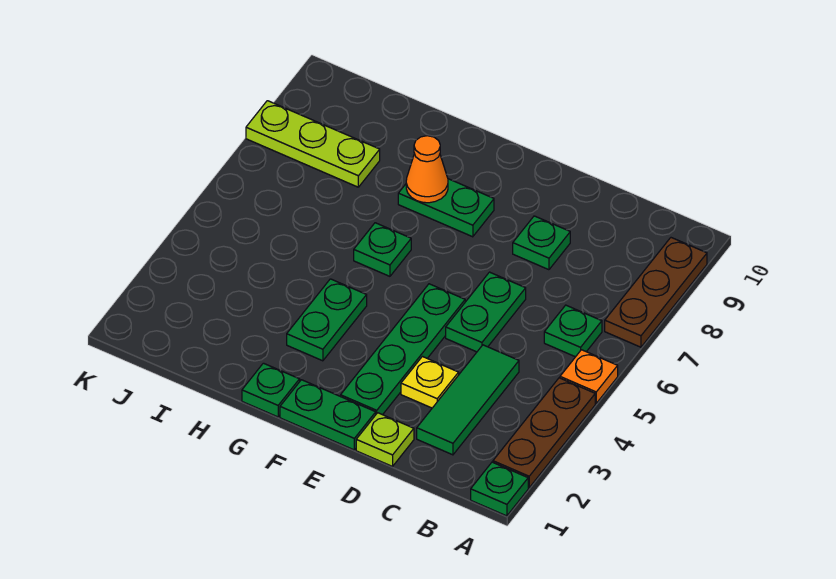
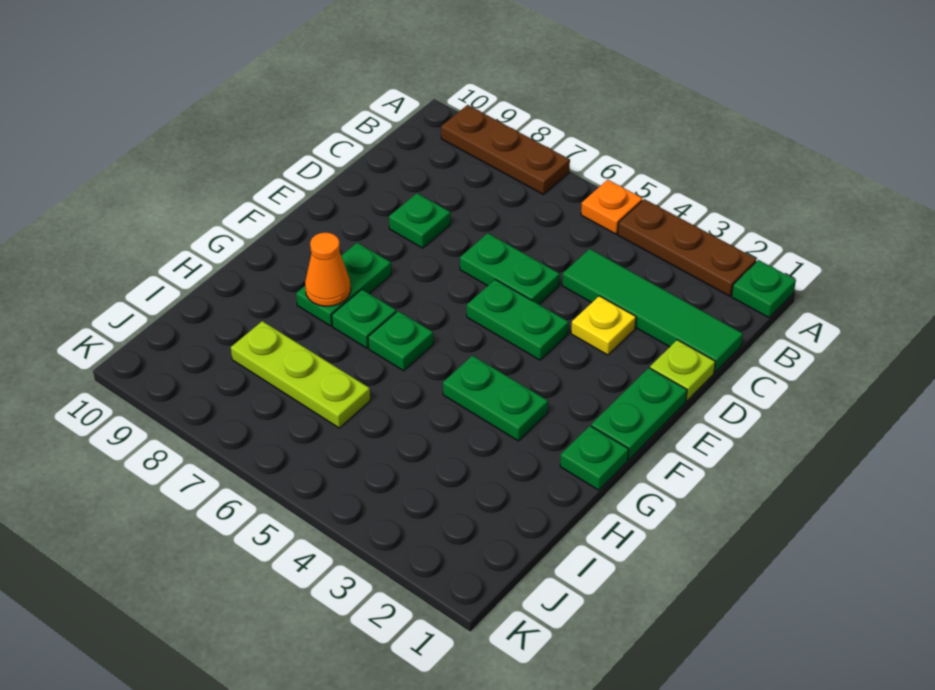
green 1x1 plate [544,305,602,357] -> green 1x1 plate moved to [332,289,396,348]
green 1x3 tile [417,345,519,455] -> green 1x4 tile [562,249,743,372]
green 1x4 plate [341,284,465,415] -> green 1x2 plate [467,280,569,360]
lime 1x3 plate [246,101,380,187] -> lime 1x3 plate turned to [231,321,370,428]

